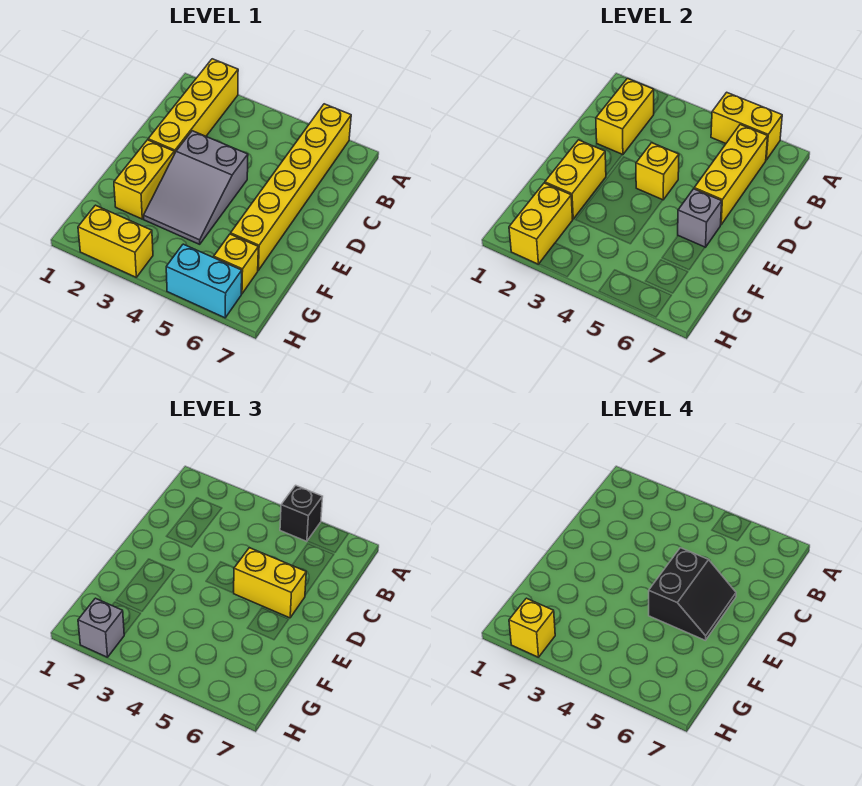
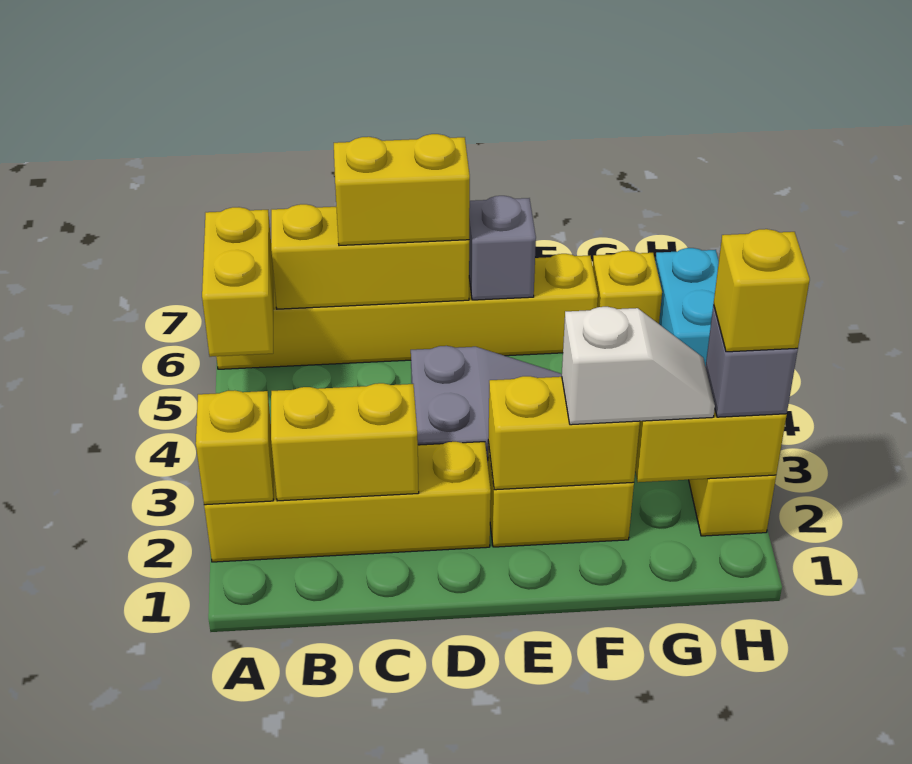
black 1x1 brick [280,485,323,541] -> none
yellow 1x1 brick [636,143,679,200] -> yellow 1x1 brick moved to [196,390,273,505]
yellow 1x2 brick [234,548,306,618] -> yellow 1x2 brick turned to [334,134,470,246]
black 2x2 slope [649,548,736,640] -> none
none -> white 1x2 slope [562,307,715,425]

